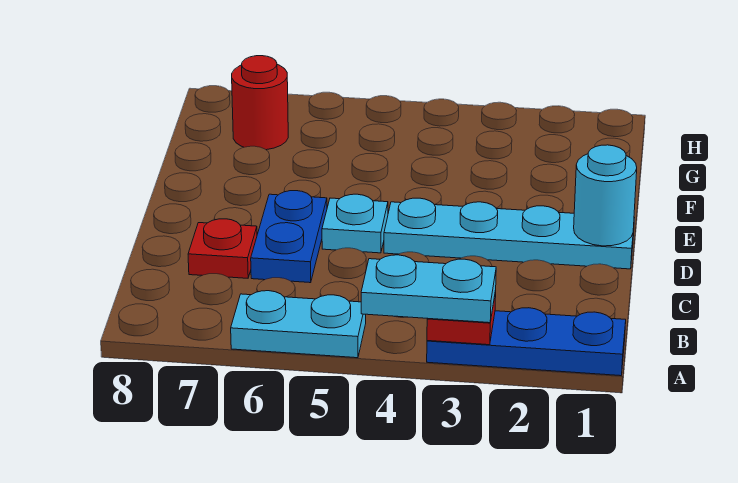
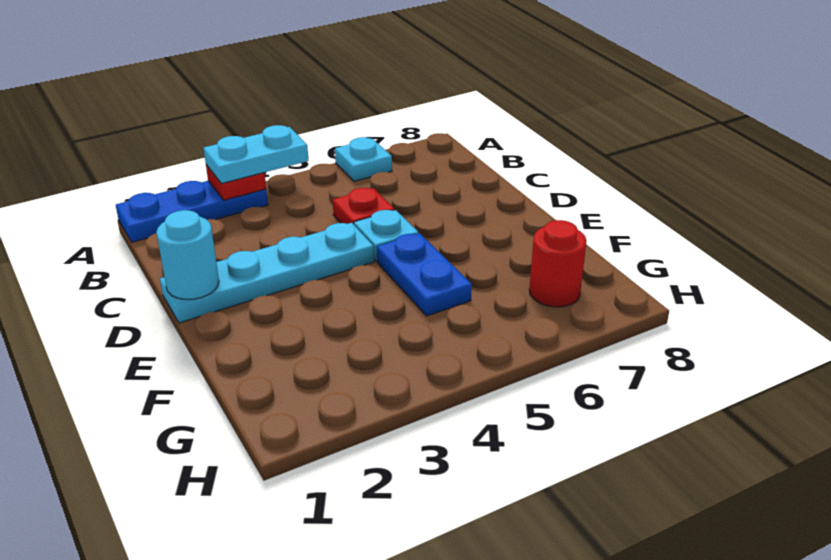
cyan 1x2 plate [231,291,366,358] -> cyan 1x1 plate [335,137,392,181]
blue 1x2 plate [251,191,327,283] -> blue 1x2 plate moved to [377,233,472,316]
red 1x1 plate [188,219,257,278] -> red 1x1 plate moved to [333,188,395,224]

